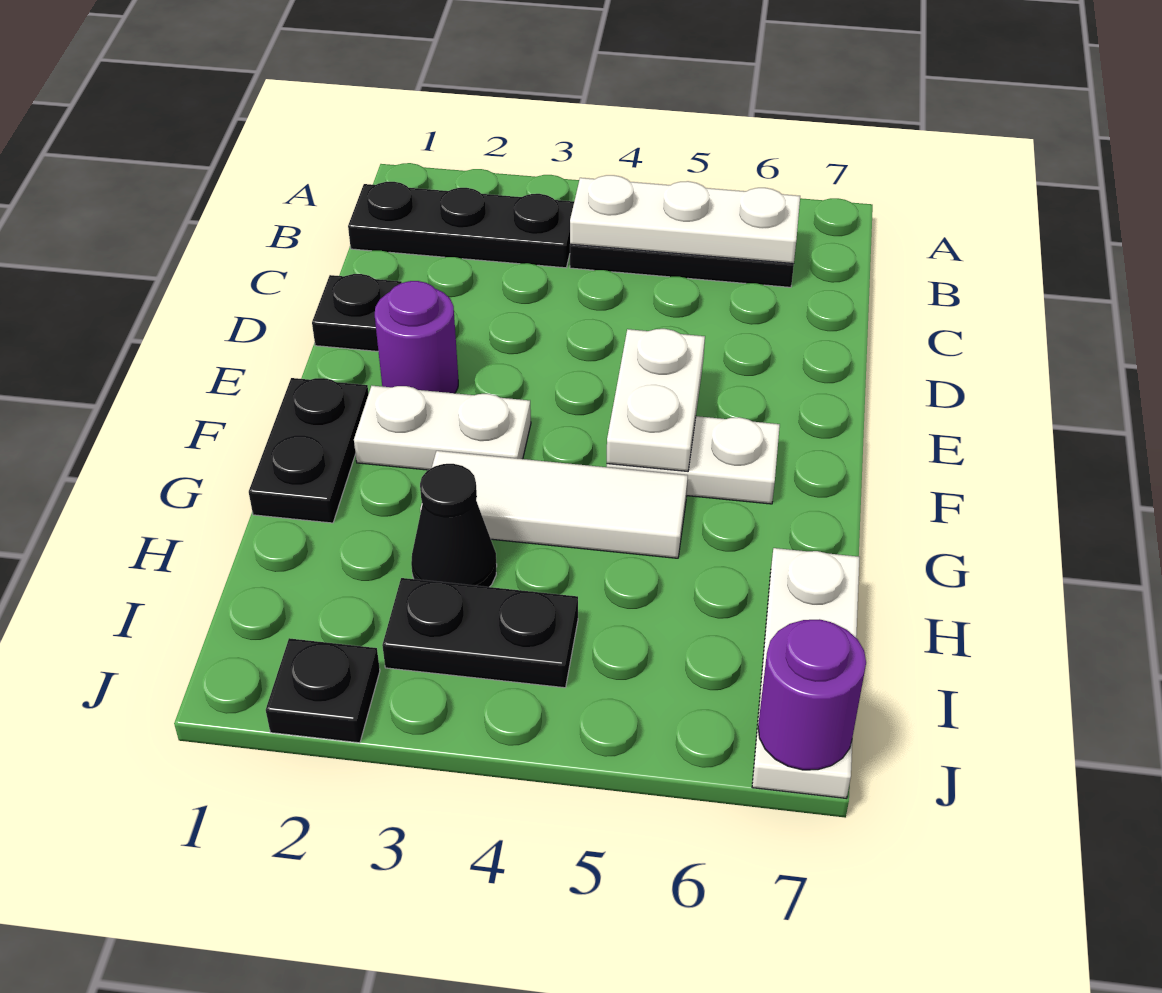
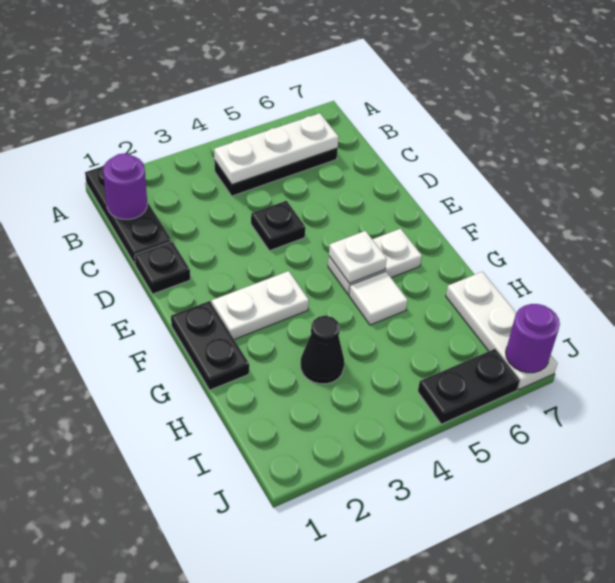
black 1x3 plate [348,182,574,268] -> black 1x3 plate turned to [85,165,172,264]
purple 1x1 round brick [375,281,458,393] -> purple 1x1 round brick moved to [103,153,147,219]
white 1x2 plate [607,329,705,471] -> white 1x1 plate [329,231,387,283]
white 1x3 tile [420,451,688,558] -> white 1x1 tile [349,271,408,325]
black 1x2 plate [382,578,578,688] -> black 1x2 plate moved to [418,349,520,424]
black 1x1 plate [266,638,380,743] -> black 1x1 plate moved to [251,201,305,251]

